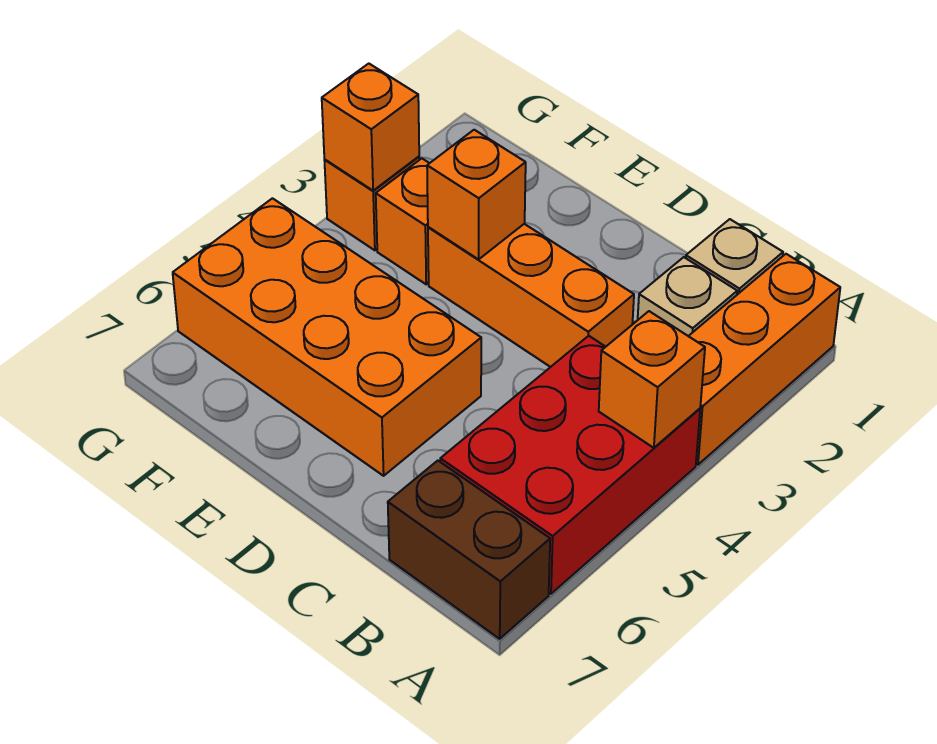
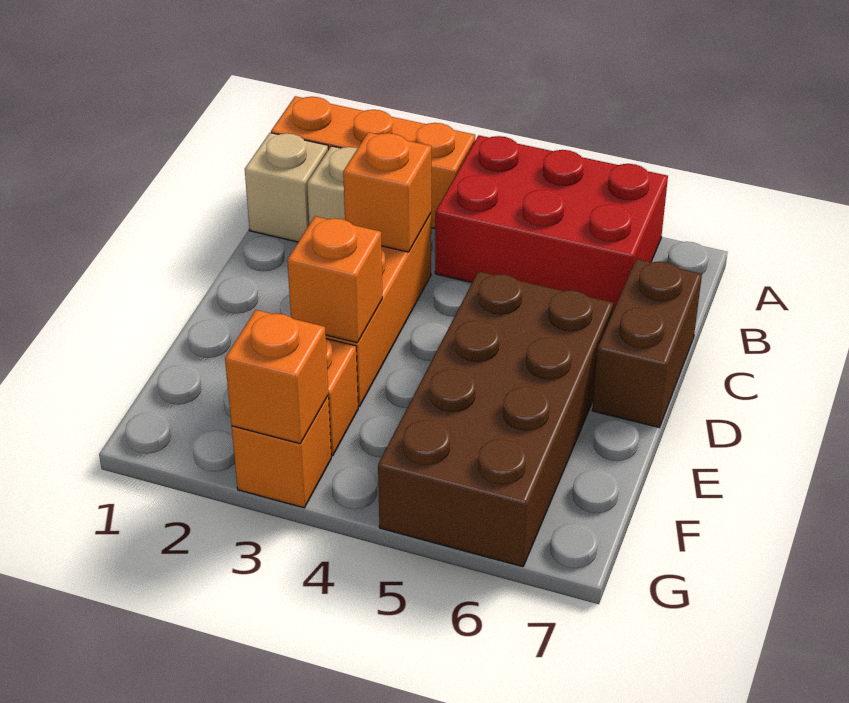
orange 1x1 brick [599,311,705,448] -> orange 1x1 brick moved to [343,132,431,252]
brown 1x2 brick [388,461,550,639] -> brown 1x2 brick moved to [592,259,702,427]
orange 2x4 brick [173,198,481,476] -> brown 2x4 brick [378,271,613,567]

